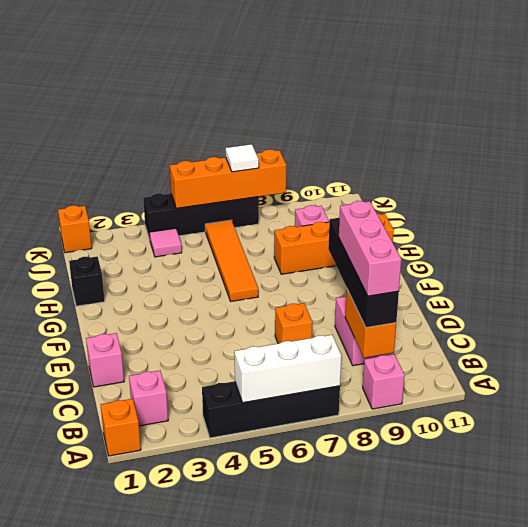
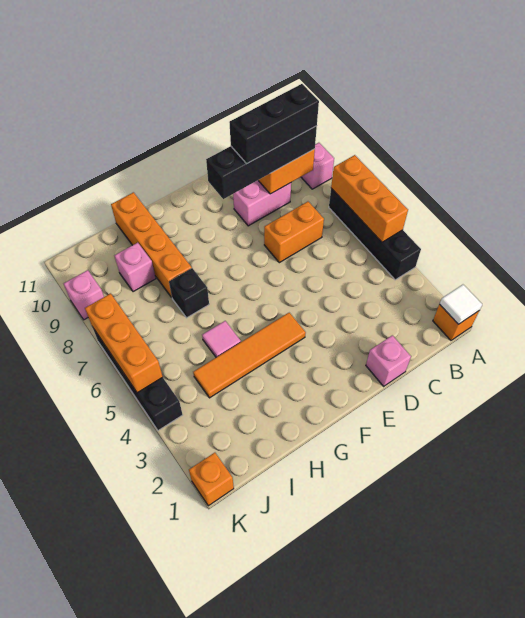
white 1x3 brick [234,335,342,403] -> orange 1x3 brick [331,155,408,242]
pink 1x1 brick [129,371,168,426] -> pink 1x1 brick moved to [64,270,104,320]
pink 1x3 brick [339,201,401,296] -> black 1x3 brick [229,84,319,163]
orange 1x1 brick [275,303,312,344] -> orange 1x2 brick [264,202,324,263]
orange 1x4 tile [205,220,258,301] -> orange 1x4 tile moved to [193,313,306,398]
black 1x1 brick [69,257,105,306] -> black 1x1 brick moved to [169,268,209,318]
pink 1x1 tile [149,228,182,257] -> pink 1x1 tile moved to [202,321,241,357]
orange 1x4 brick [170,149,286,208] -> orange 1x3 brick [85,293,163,393]
white 1x1 tile [226,144,259,172] -> white 1x1 tile moved to [440,285,482,324]

